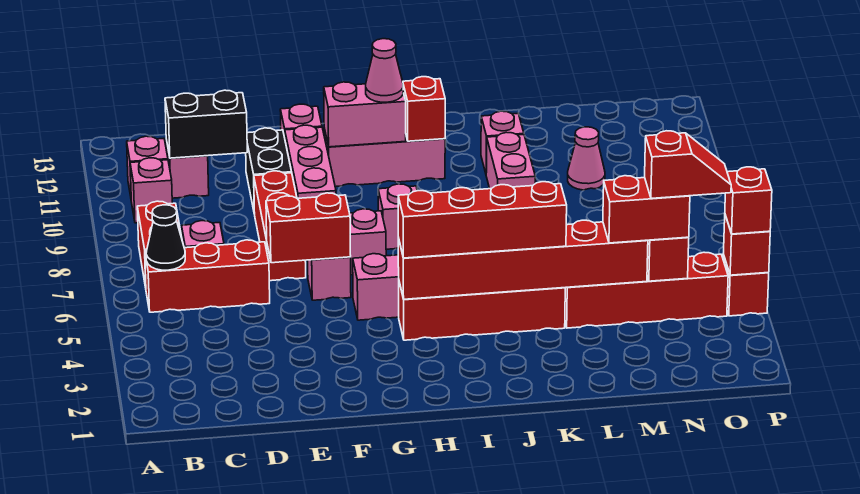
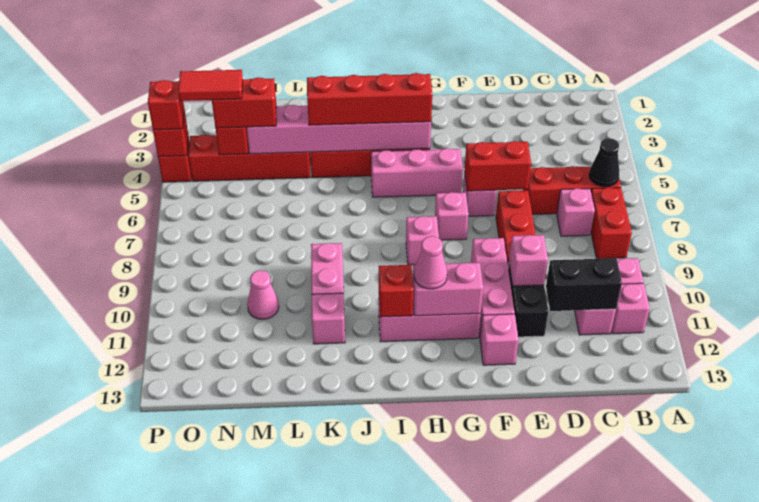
none -> pink 1x1 brick [509,235,548,286]
red 1x6 brick [398,220,648,299] -> pink 1x6 brick [247,105,431,154]
red 1x2 slope [645,131,731,199] -> red 1x2 tile [178,70,243,101]

